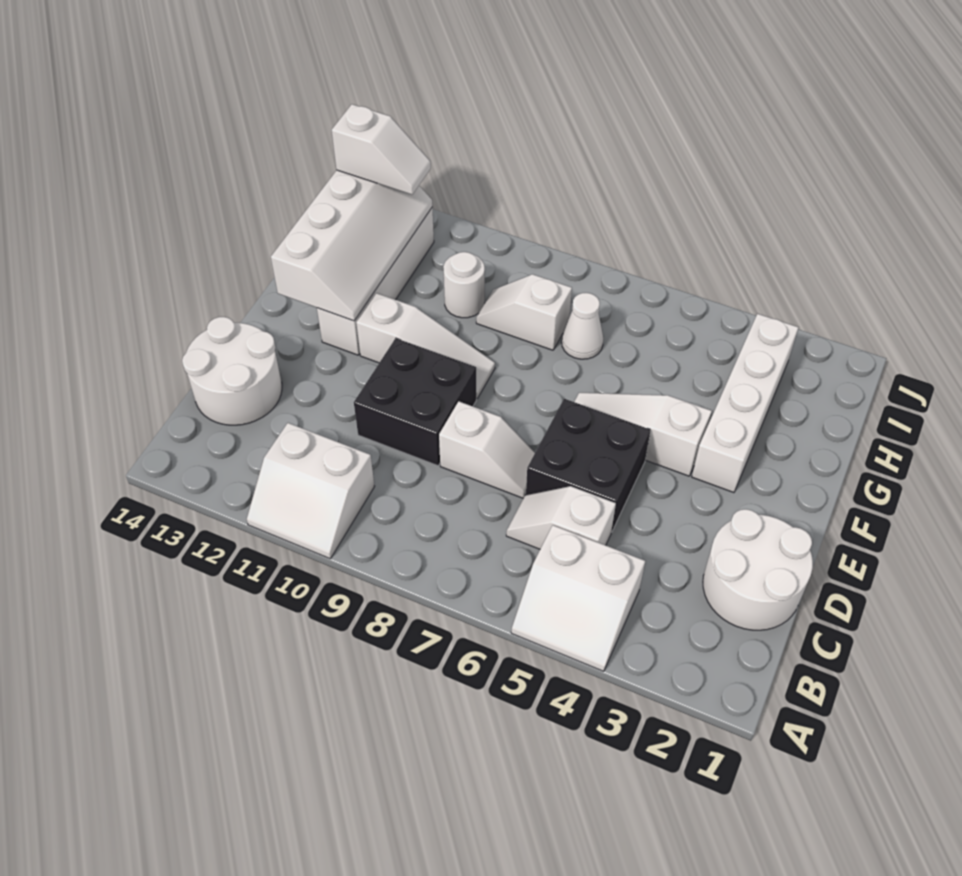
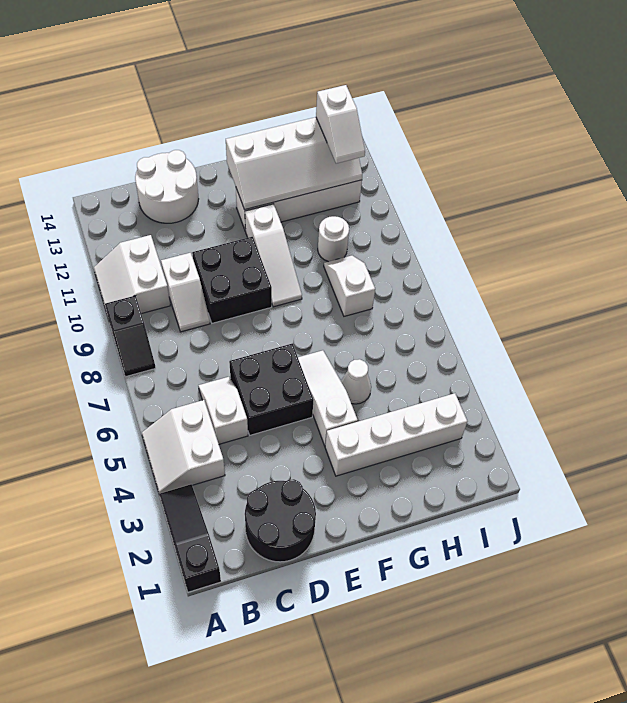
none -> black 1x3 slope [159,484,221,592]
none -> black 1x2 slope [105,296,156,377]
white 2x2 round brick [703,509,813,630] -> black 2x2 round brick [245,479,316,562]
white 1x2 slope [439,401,535,498] -> white 1x2 slope moved to [161,253,210,332]
white 1x1 cone [562,293,603,359] -> white 1x1 cone moved to [341,359,371,404]

